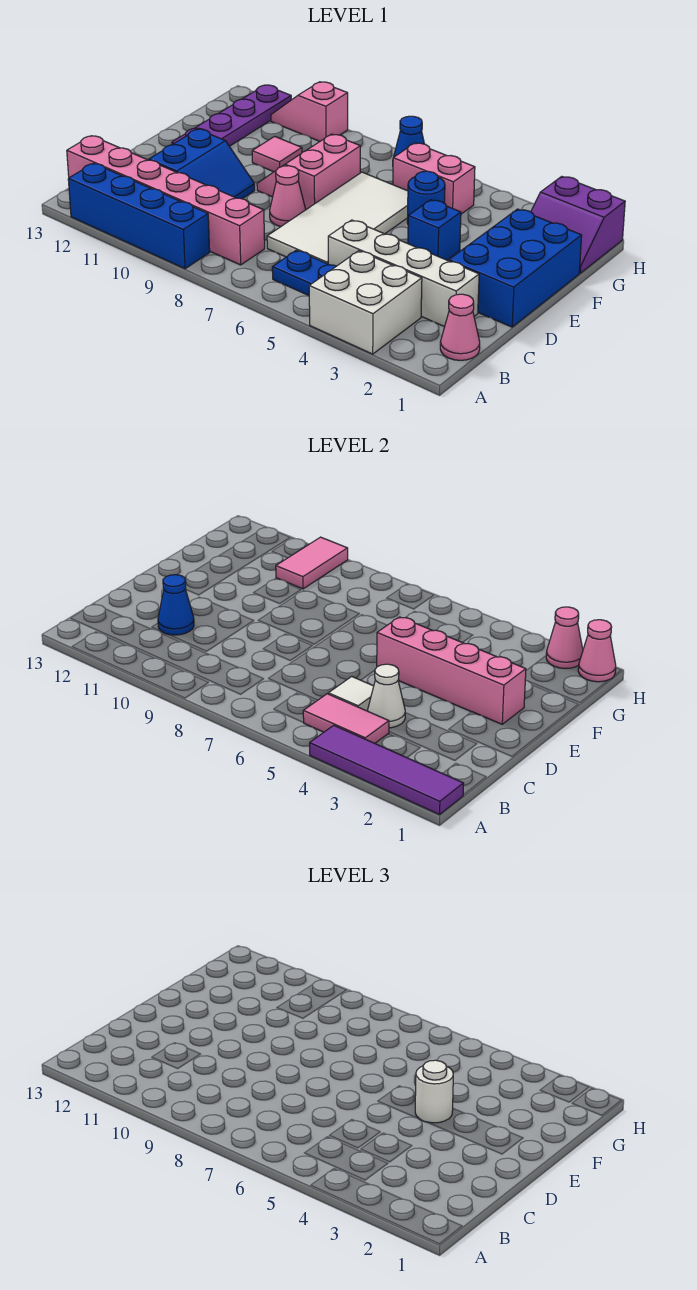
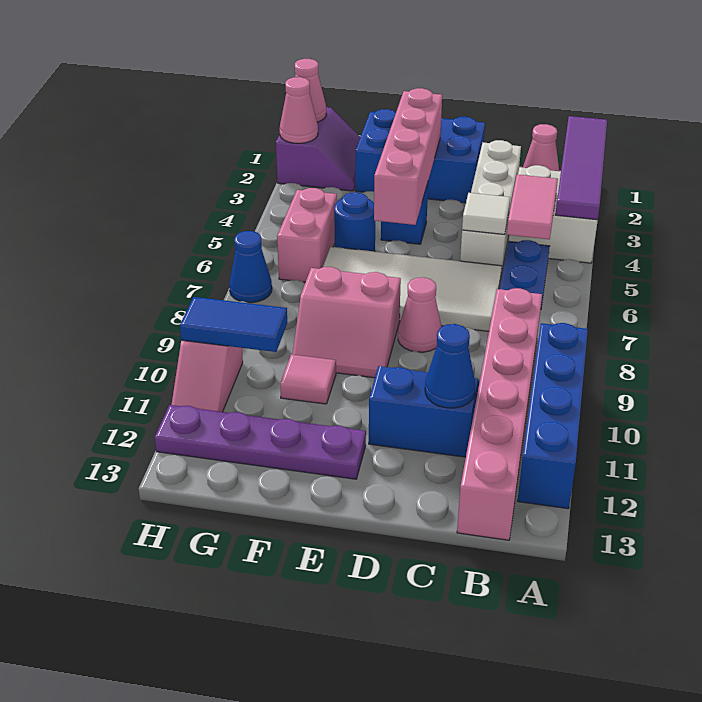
white 1x1 cone [367,664,405,728] -> none
white 1x1 round brick [415,1060,453,1123] -> none
pink 1x2 tile [276,537,348,589] -> blue 1x2 tile [180,297,287,352]

